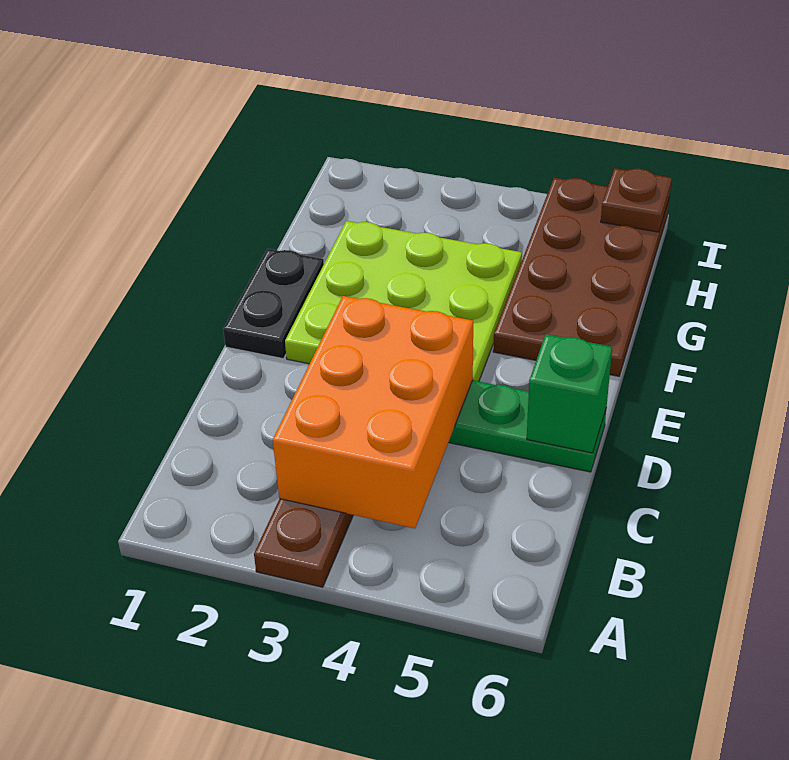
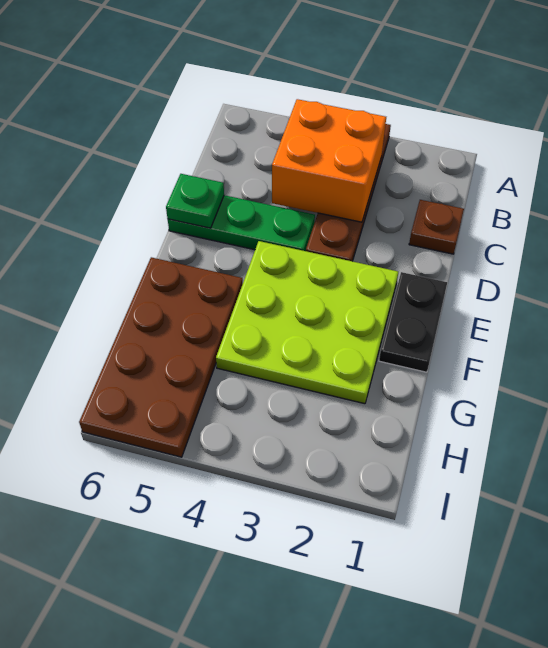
orange 2x3 brick [273,296,473,528] -> orange 2x2 brick [272,99,386,222]
green 1x1 brick [527,334,612,453] -> green 1x1 plate [166,174,224,228]
brown 1x1 plate [601,168,672,232] -> brown 1x1 plate moved to [409,200,464,254]

